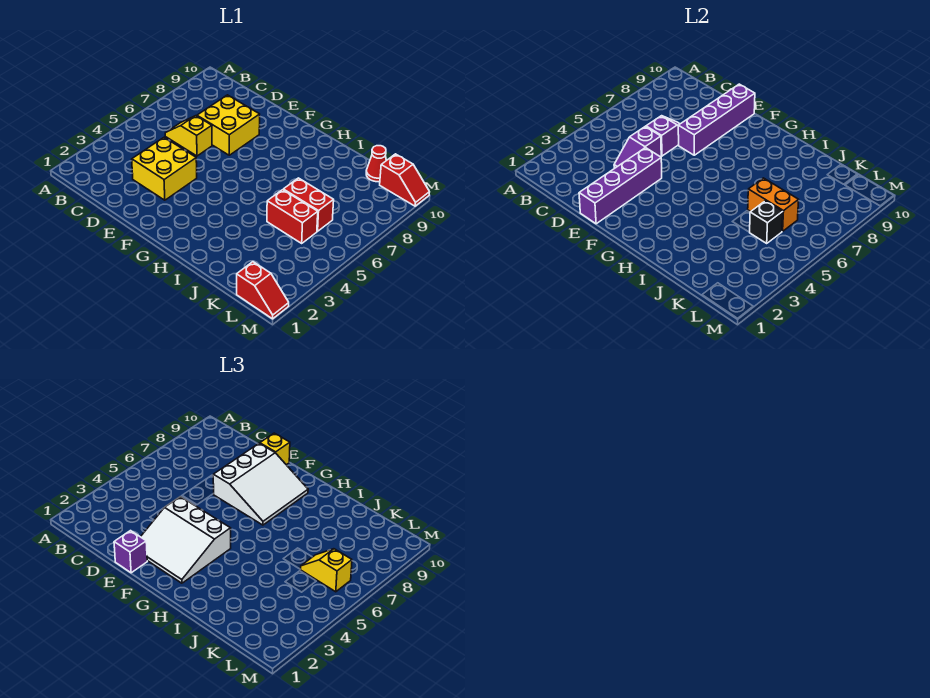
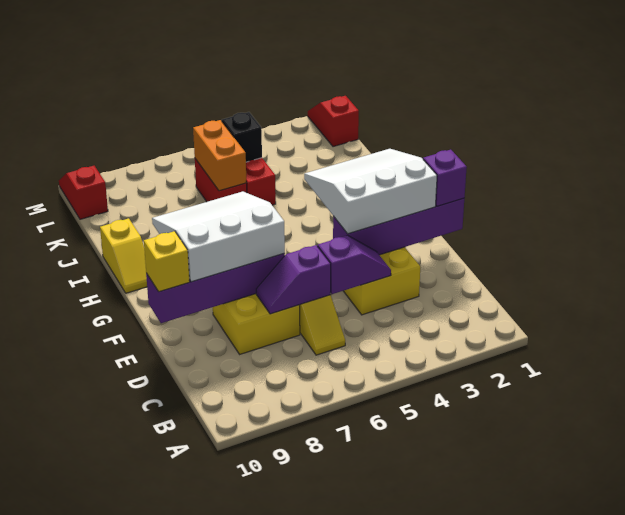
white 3x3 slope [141,497,231,583] -> white 3x3 slope turned to [304,149,437,234]
yellow 1x2 slope [300,549,352,592] -> yellow 1x2 slope moved to [100,218,147,293]
red 1x1 cone [366,146,386,182] -> none

